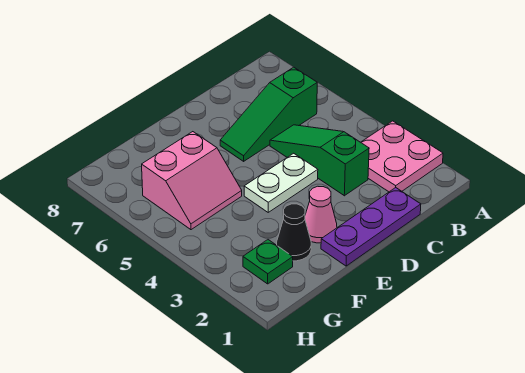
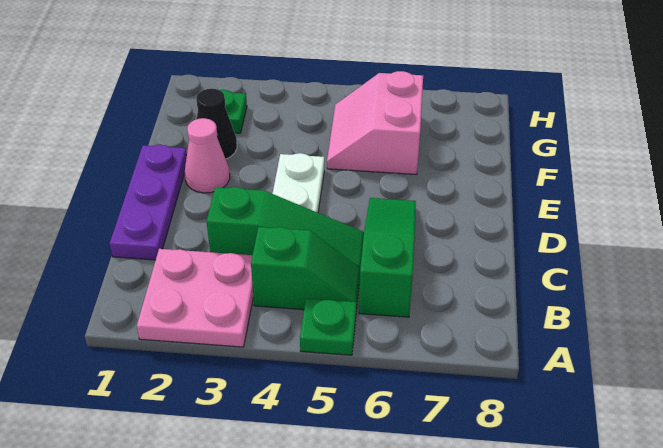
none -> green 1x1 plate [300,298,356,355]
none -> green 1x2 slope [251,227,360,312]

